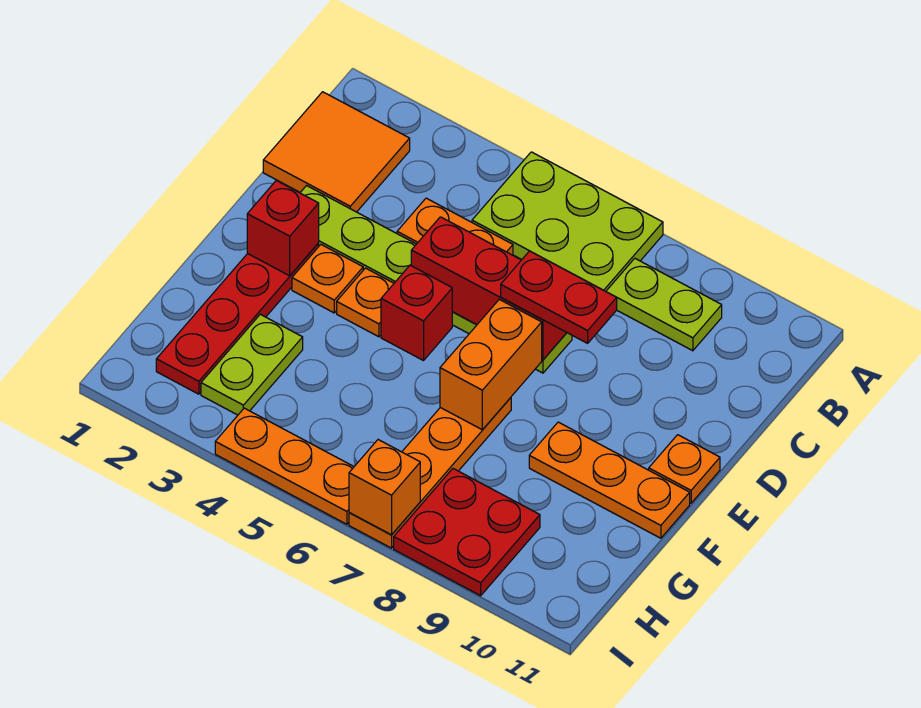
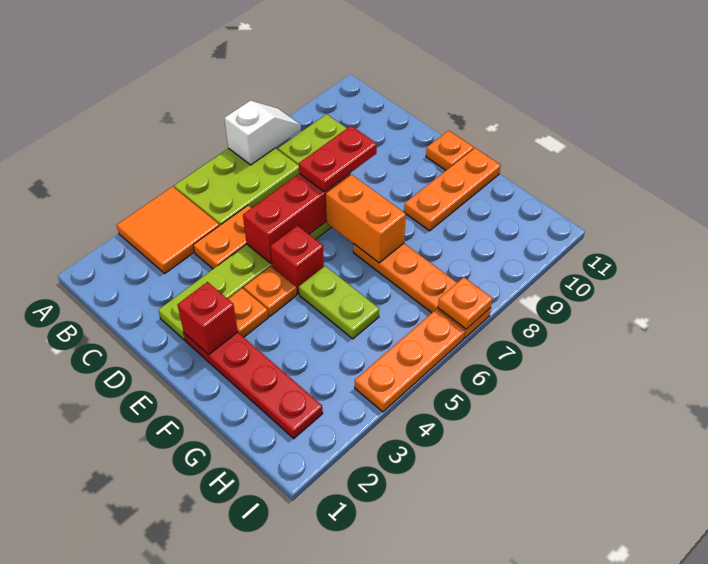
none -> white 1x2 slope [224,100,301,165]
orange 2x2 tile [263,92,410,212] -> orange 2x2 tile moved to [117,187,219,273]
lime 1x2 plate [201,314,303,415] -> lime 1x2 plate moved to [299,266,379,339]
red 2x2 plate [394,469,540,596] -> none
orange 1x1 brick [349,440,420,535] -> orange 1x1 plate [438,277,492,329]

